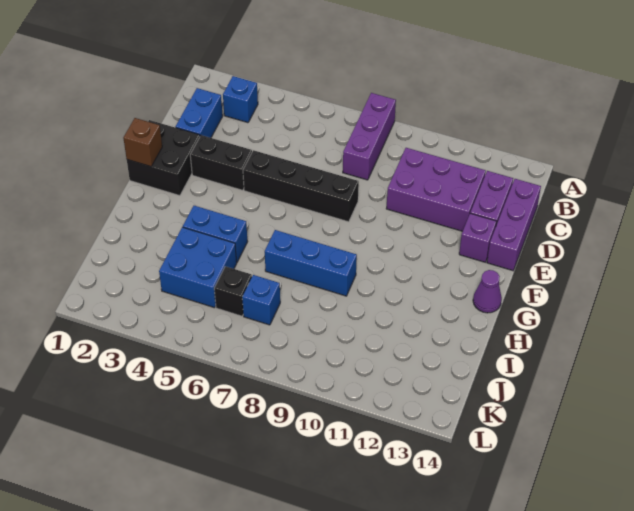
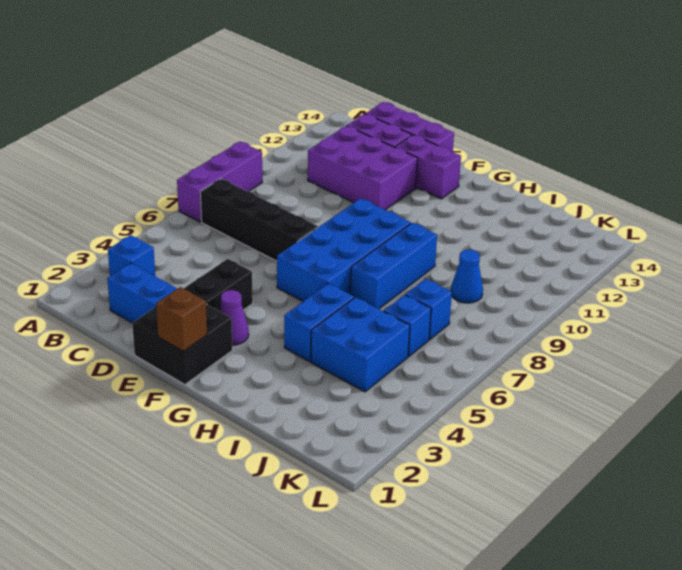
purple 1x3 brick [343,93,396,180] -> purple 1x3 brick turned to [177,142,262,222]
purple 2x3 brick [386,148,486,231] -> purple 2x3 brick turned to [308,126,418,210]
black 1x4 brick [243,150,359,222] -> black 1x4 brick turned to [200,179,318,261]
purple 1x1 brick [459,213,497,262] -> purple 1x2 brick [395,135,461,199]
none -> blue 2x4 brick [277,198,411,301]
purple 1x1 cone [473,270,502,313] -> purple 1x1 cone moved to [220,290,249,345]
black 1x1 brick [214,266,252,316] -> blue 1x1 brick [384,295,431,356]
none -> blue 1x1 cone [451,250,483,303]

